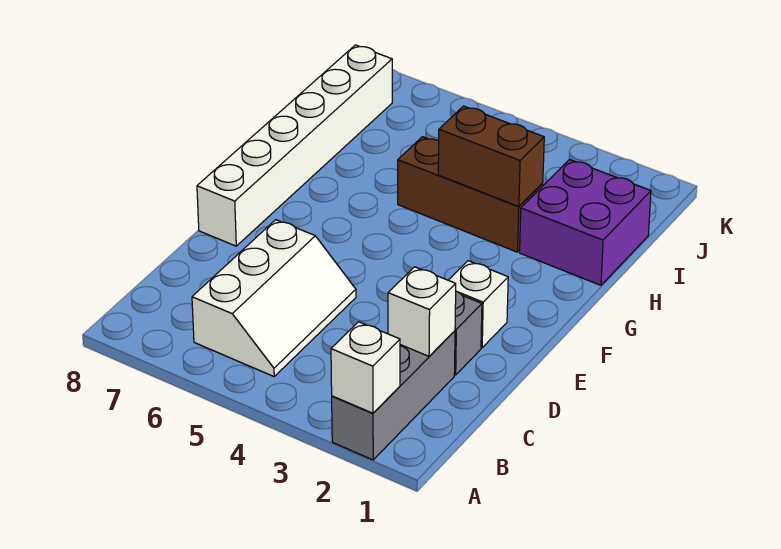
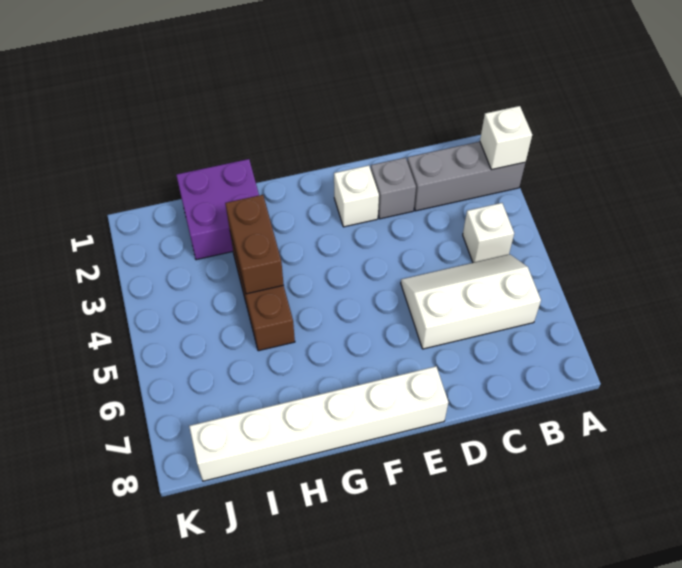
white 1x1 brick [388,267,456,356] -> white 1x1 brick moved to [463,203,514,263]

